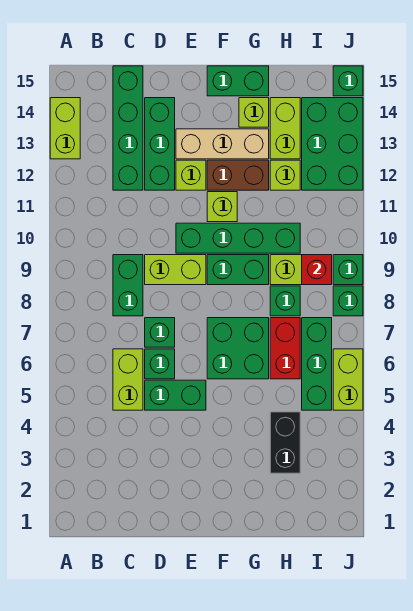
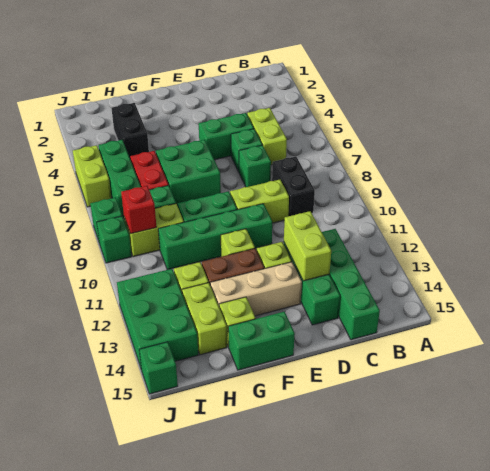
lime 1x2 brick [50,98,80,159] -> lime 1x2 brick moved to [284,211,331,281]
green 1x2 brick [113,255,143,316] -> black 1x2 brick [272,156,315,216]

